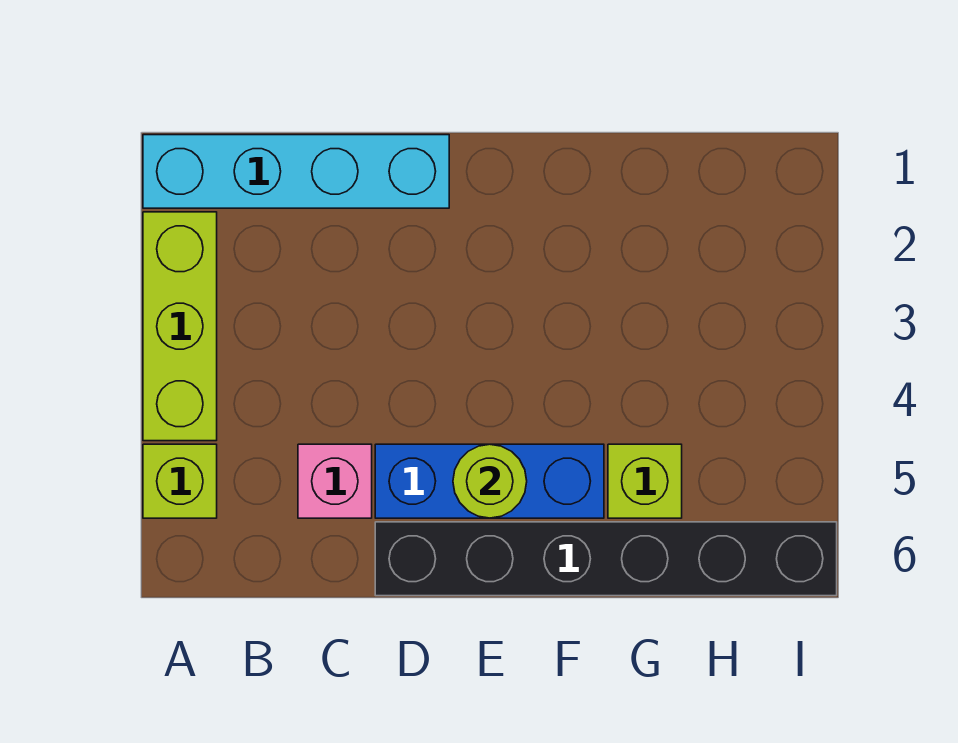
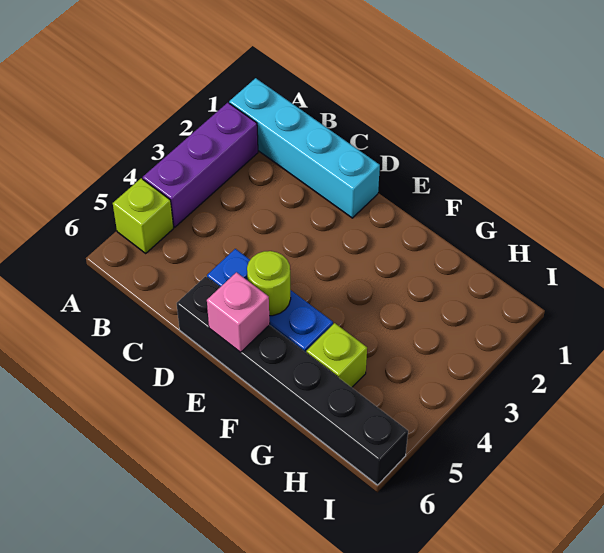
lime 1x3 brick [143,212,217,441] -> purple 1x3 brick [143,103,258,227]
pink 1x1 brick [298,444,372,518] -> pink 1x1 brick moved to [207,272,270,352]

